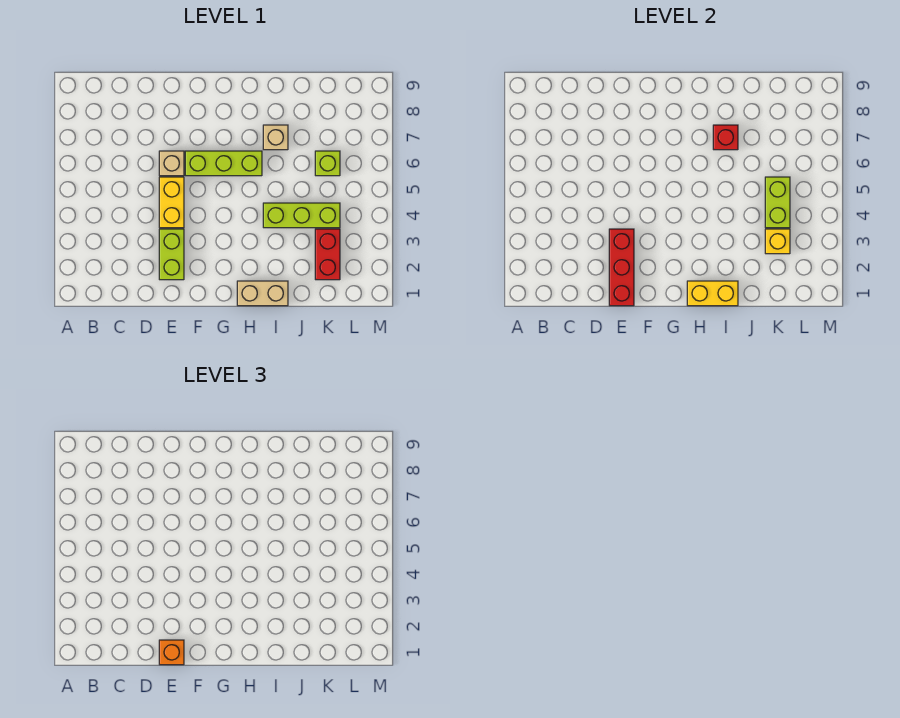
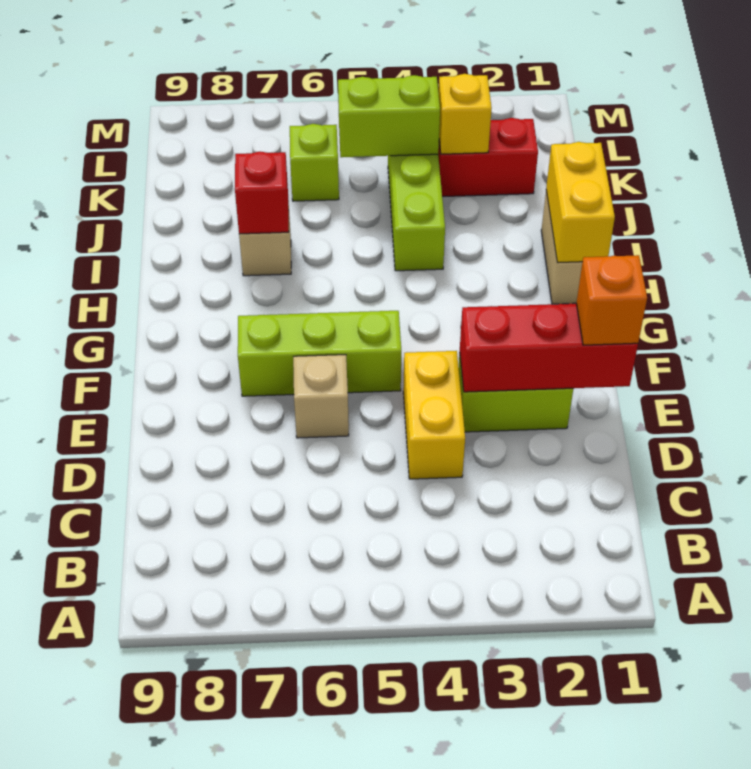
yellow 1x2 brick [159,177,184,228] -> yellow 1x2 brick turned to [403,351,465,479]
lime 1x3 brick [185,151,262,176] -> lime 1x3 brick turned to [238,311,401,396]

